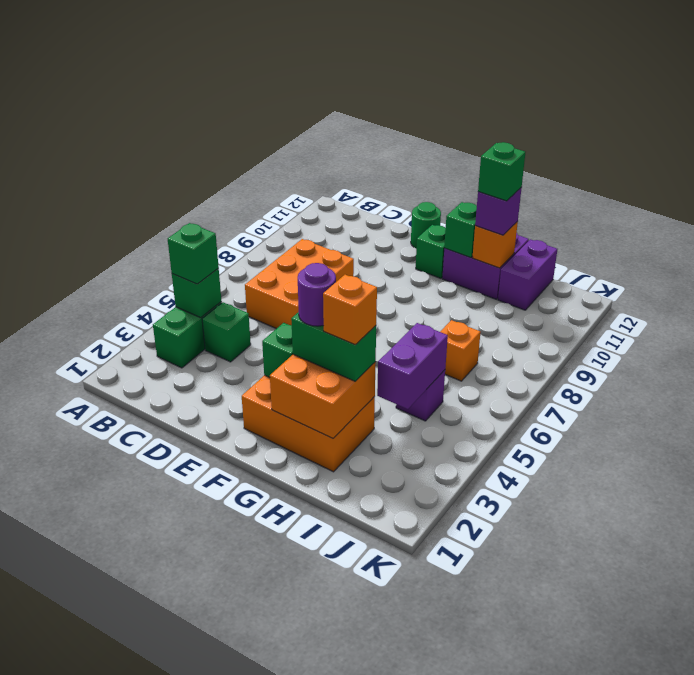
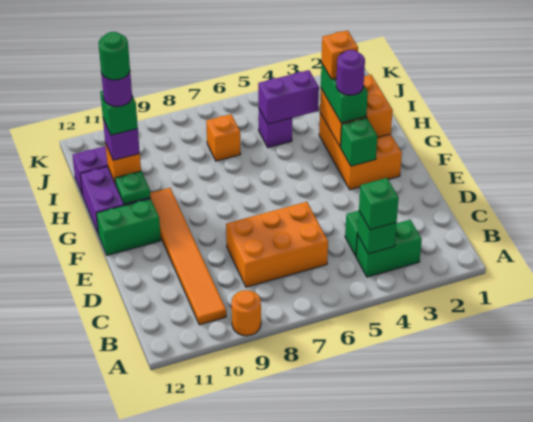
none -> orange 1x1 round brick [232,290,261,336]
none -> orange 1x6 tile [150,188,226,325]
green 1x1 round brick [411,202,441,248] -> green 1x1 round brick moved to [98,32,130,80]
green 1x1 brick [416,225,446,278] -> green 1x2 brick [96,199,161,255]
green 1x1 brick [444,202,477,258] -> green 1x1 plate [115,171,150,204]
none -> purple 1x1 round brick [101,72,132,107]

